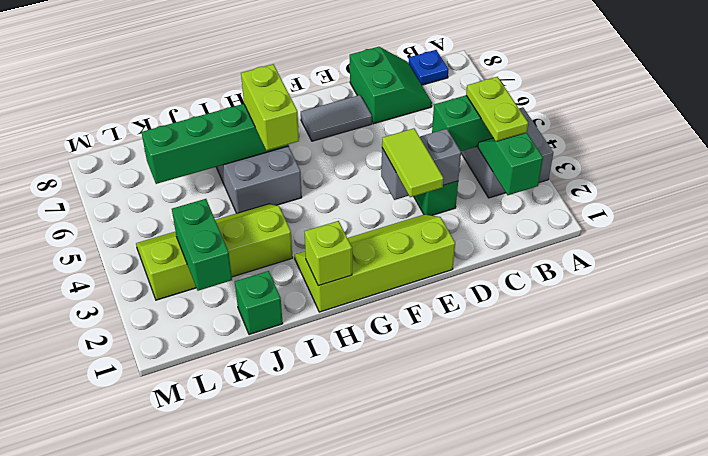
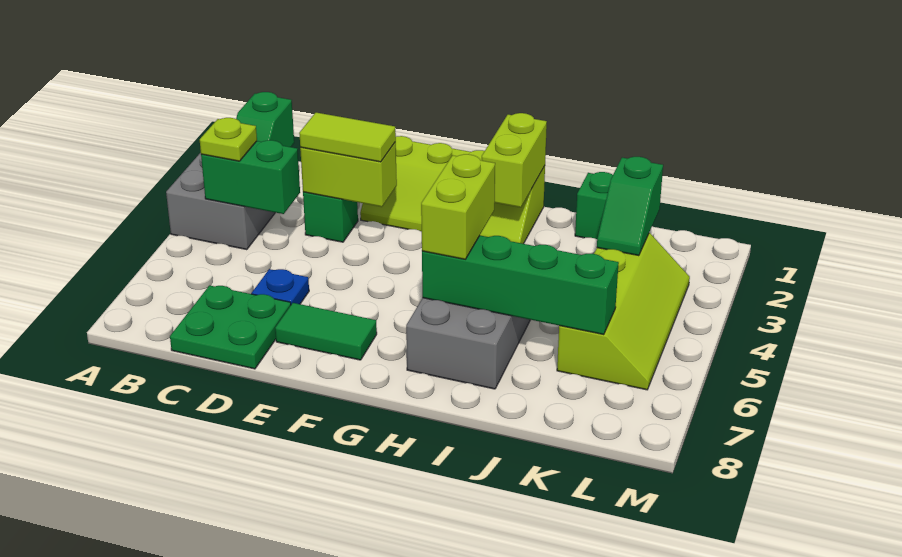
lime 1x2 plate [466,77,528,141] -> lime 1x1 plate [200,118,257,161]
blue 1x1 plate [408,50,449,85] -> blue 1x1 plate moved to [252,269,309,304]
green 2x2 slope [350,47,432,124] -> green 2x2 plate [170,285,291,369]
grey 1x2 brick [381,129,461,200] -> lime 1x2 brick [300,142,397,207]
lime 1x2 tile [382,128,443,197] -> lime 1x2 tile turned to [299,113,396,162]
grey 1x2 tile [301,95,372,141] -> green 1x2 tile [275,303,377,360]
lime 1x1 brick [305,221,352,286] -> lime 1x2 brick [482,113,547,207]
lime 2x4 slope [136,204,293,300] -> lime 2x4 slope turned to [557,233,690,390]
green 1x2 brick [172,199,232,291] -> green 1x2 slope [597,157,663,256]

